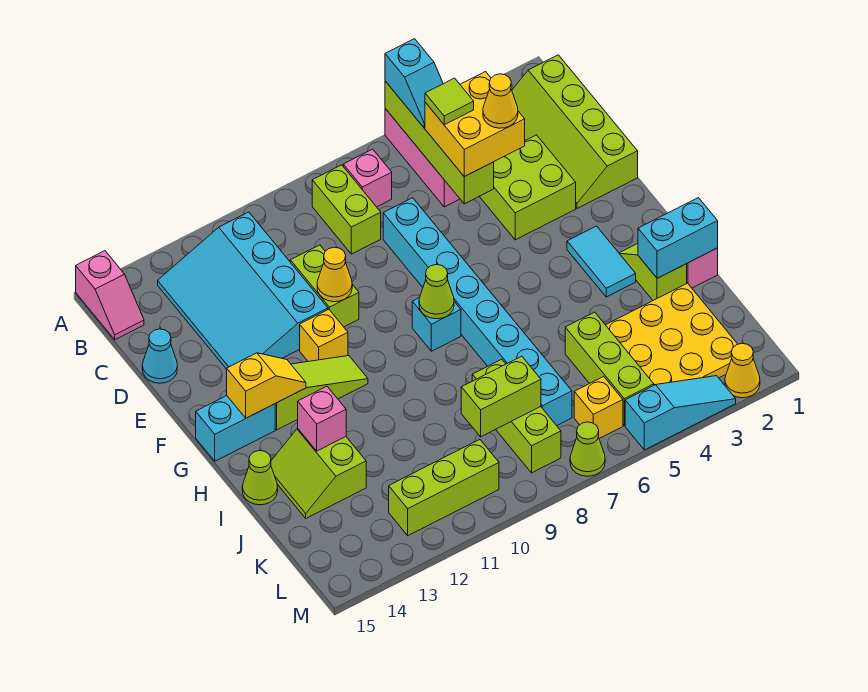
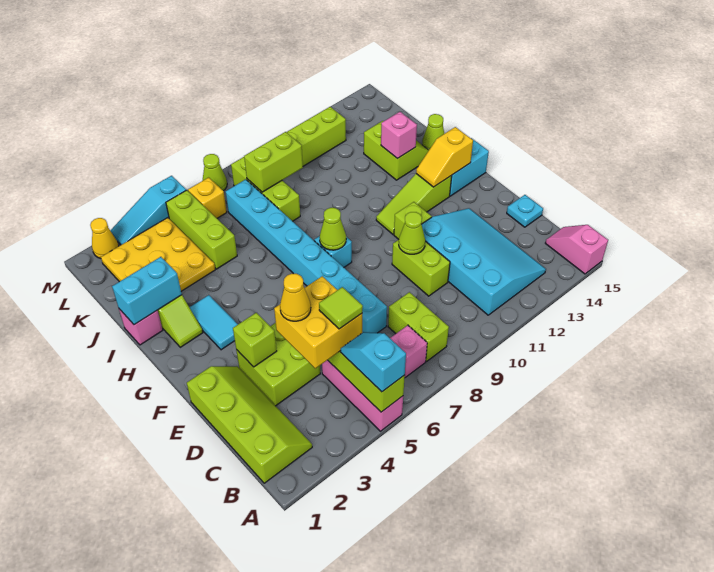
cyan 1x1 cone [142,329,177,383] -> cyan 1x1 plate [507,195,543,227]
none -> lime 1x1 brick [233,313,277,367]
yellow 1x1 cone [317,247,352,302] -> lime 1x1 cone [399,212,425,254]
yellow 1x1 brick [300,309,348,361] -> lime 1x1 brick [394,202,432,239]

